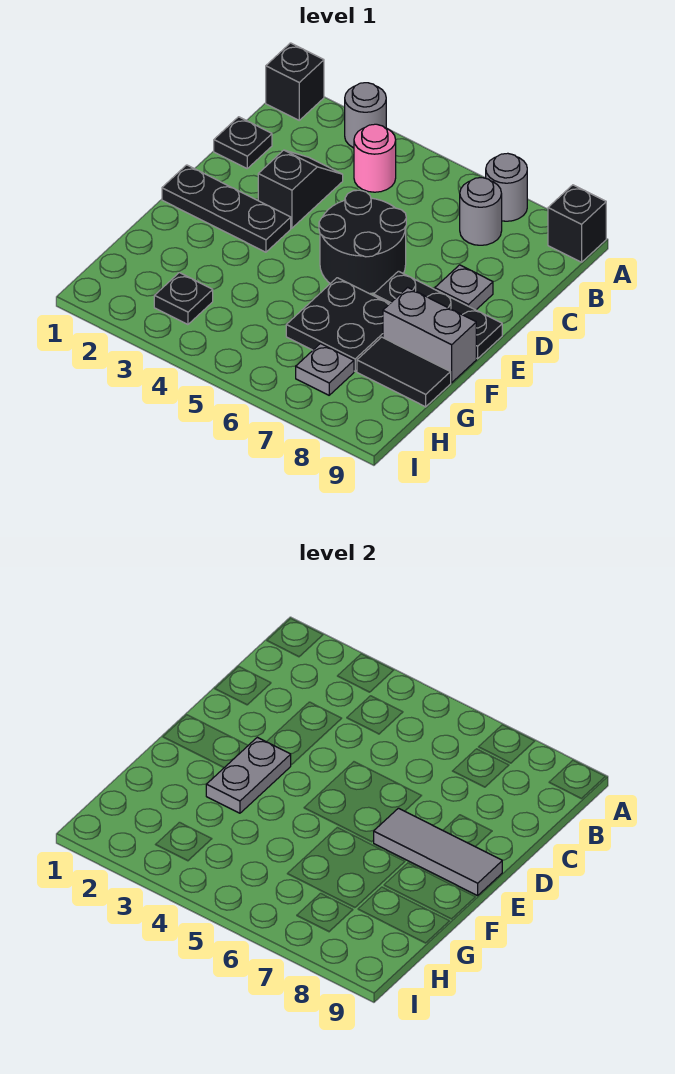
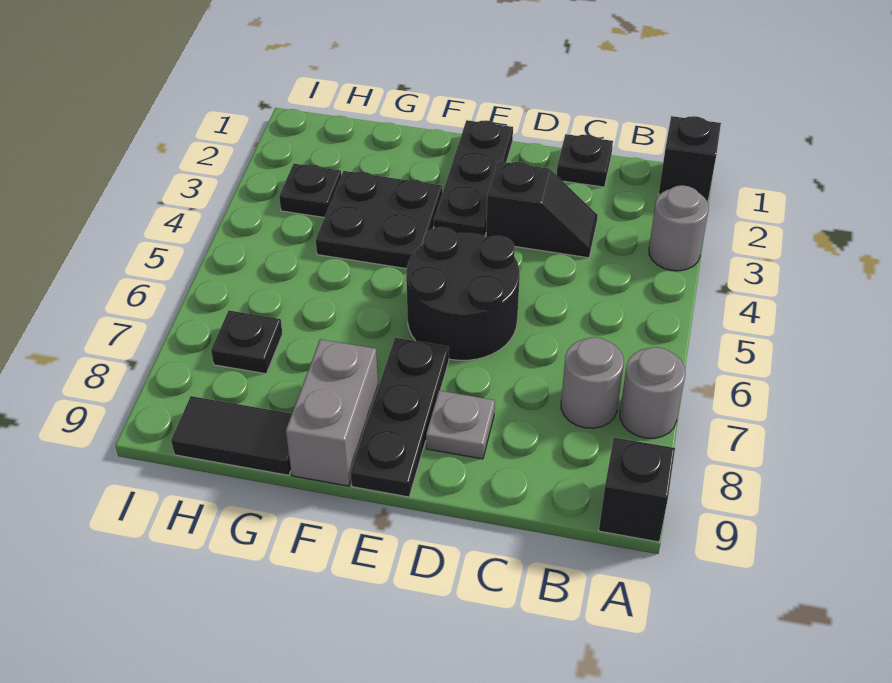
pink 1x1 round brick [354,124,396,192] -> none
grey 1x2 plate [206,737,291,813] -> none
grey 1x3 tile [374,808,502,896] -> none
black 2x2 plate [286,278,389,371] -> black 2x2 plate moved to [316,171,442,269]
black 1x2 tile [357,337,451,407] -> black 1x2 tile turned to [171,396,292,475]
grey 1x1 plate [296,344,354,395] -> black 1x1 plate [211,311,283,374]

